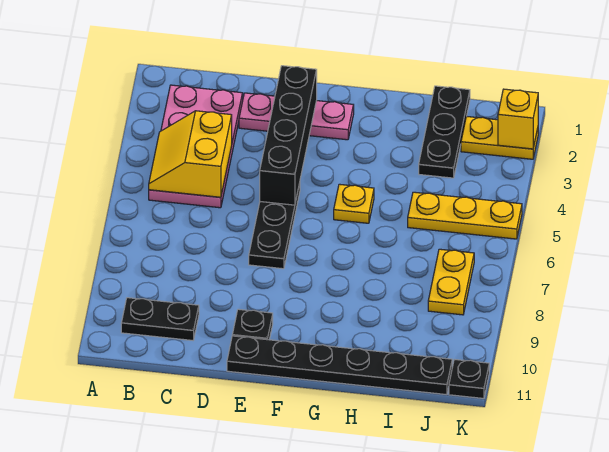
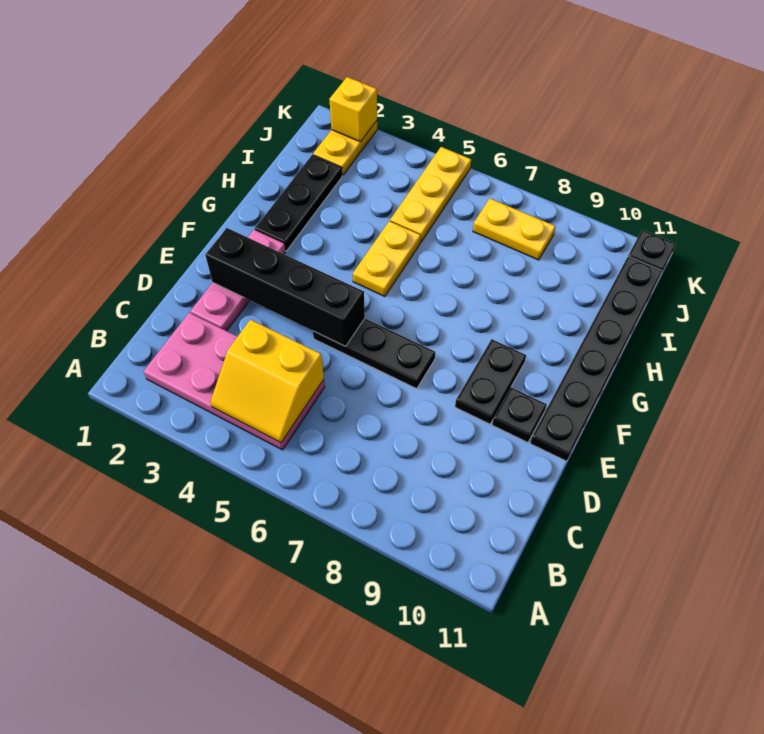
black 1x2 plate [121,298,199,340] -> black 1x2 plate moved to [455,339,526,424]
yellow 1x1 plate [334,184,374,223] -> yellow 1x2 plate [353,221,421,296]
black 1x3 plate [419,86,470,178] -> black 1x3 plate turned to [255,155,342,251]

